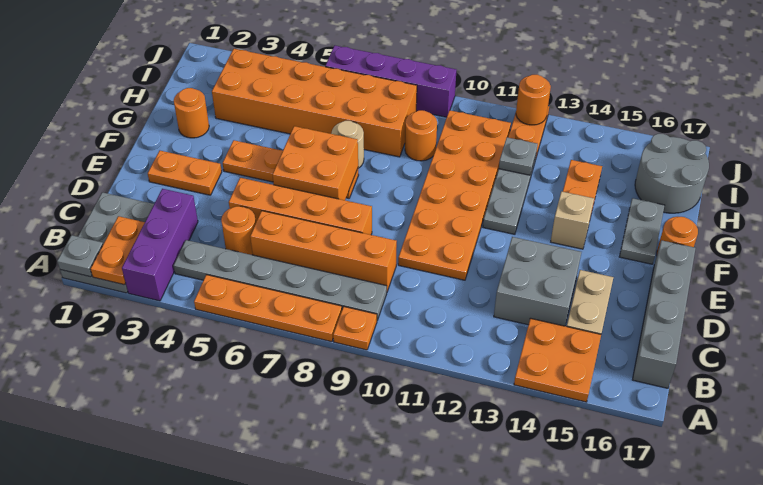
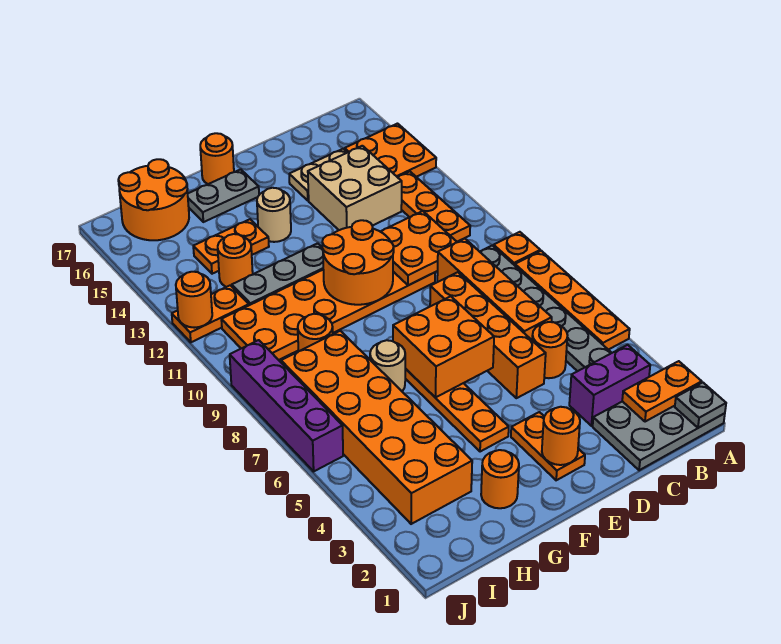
purple 1x3 brick [122,189,198,301] -> purple 1x2 brick [569,345,650,426]
none -> orange 1x3 plate [398,172,470,242]
grey 1x4 brick [632,240,696,388] -> none
none -> orange 2x2 plate [380,211,457,285]
grey 2x2 brick [494,237,581,326] -> tan 2x2 brick [308,146,402,230]
none -> orange 1x1 round brick [542,407,580,465]
none -> orange 2x2 round brick [322,220,394,305]
tan 1x1 brick [551,191,594,249] -> tan 1x1 round brick [257,188,291,242]
grey 1x1 plate [499,137,538,175] -> none
none -> orange 1x1 round brick [218,234,253,287]
grey 2x2 round brick [635,134,709,213] -> orange 2x2 round brick [118,159,189,240]

